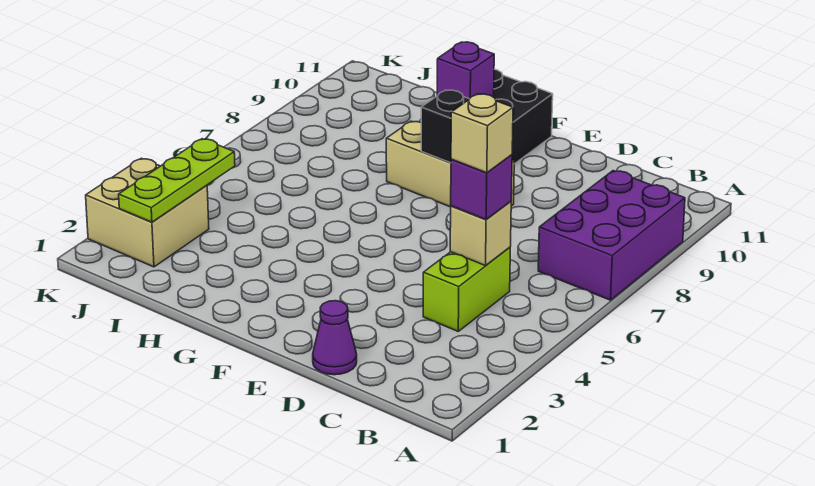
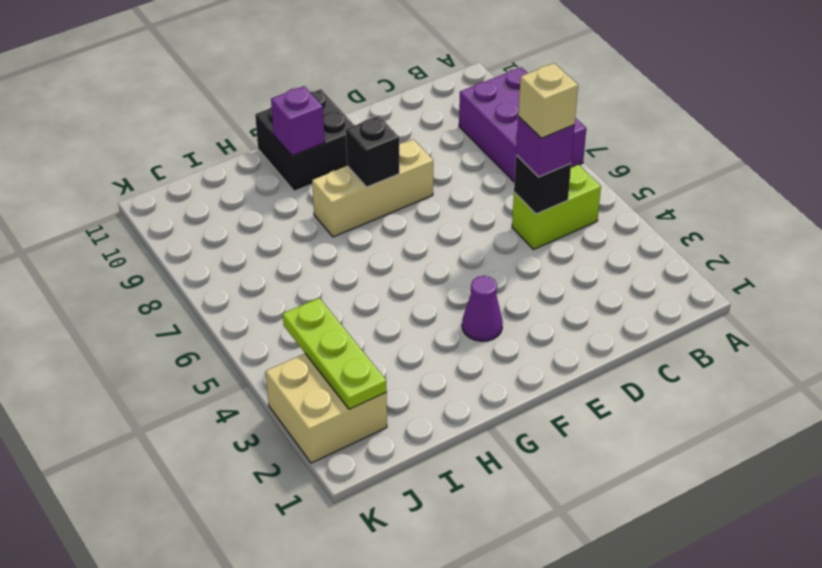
lime 1x2 brick [423,247,510,331] -> lime 1x2 brick turned to [512,165,601,249]
tan 1x1 brick [450,201,511,266] -> black 1x1 brick [514,155,571,214]
purple 1x1 cone [313,301,357,375] -> purple 1x1 cone moved to [462,276,503,341]

